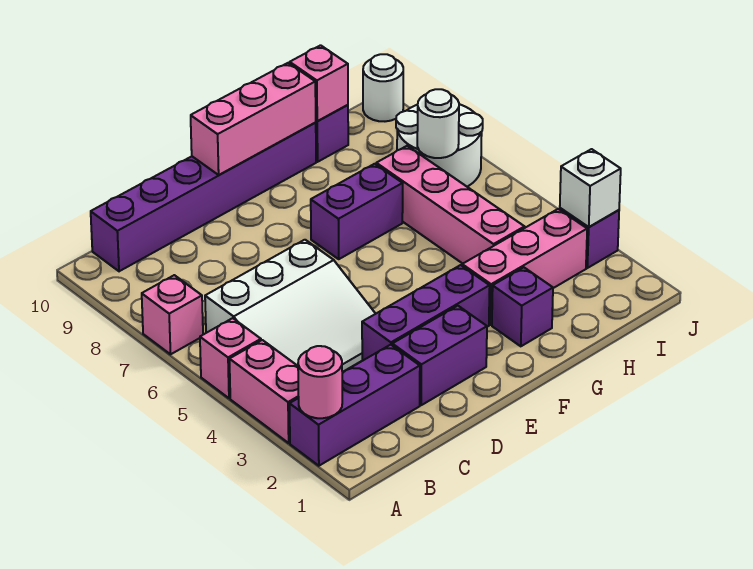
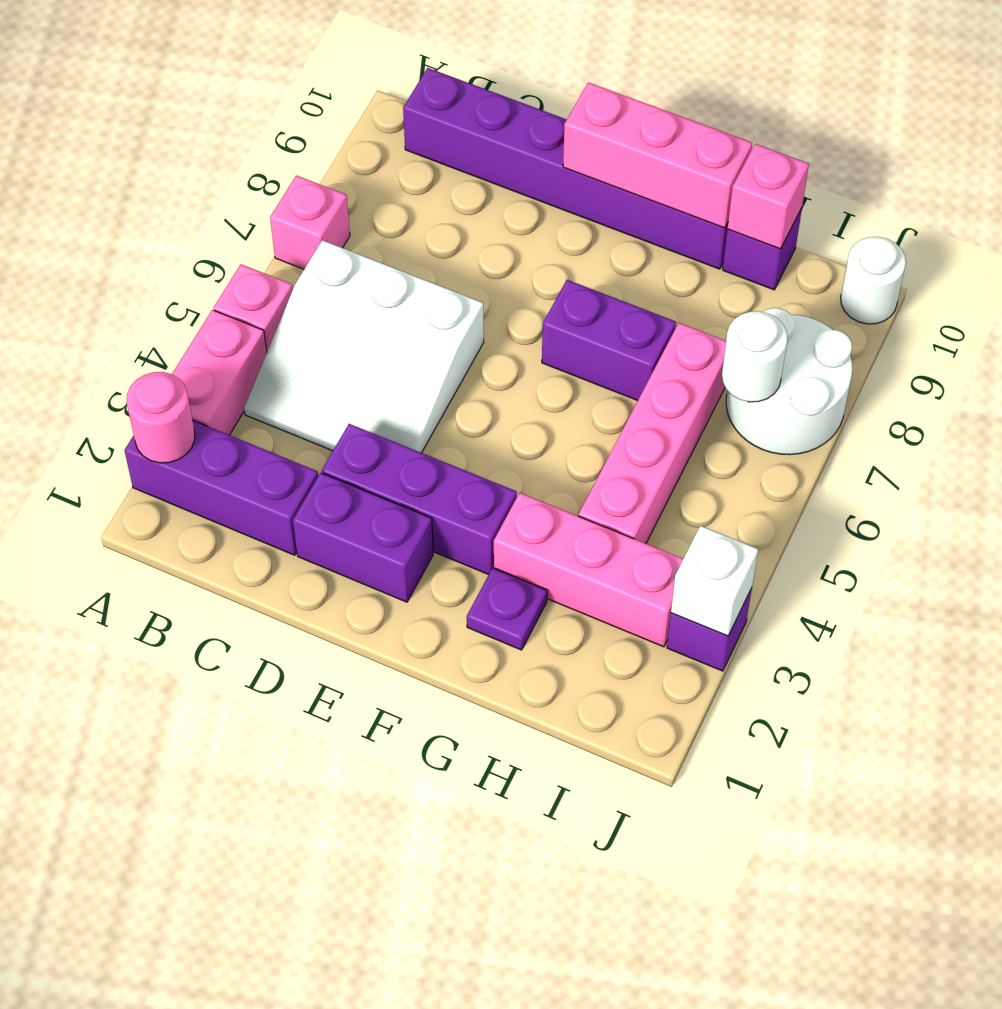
purple 1x1 brick [492,267,553,346] -> purple 1x1 plate [467,568,547,650]

